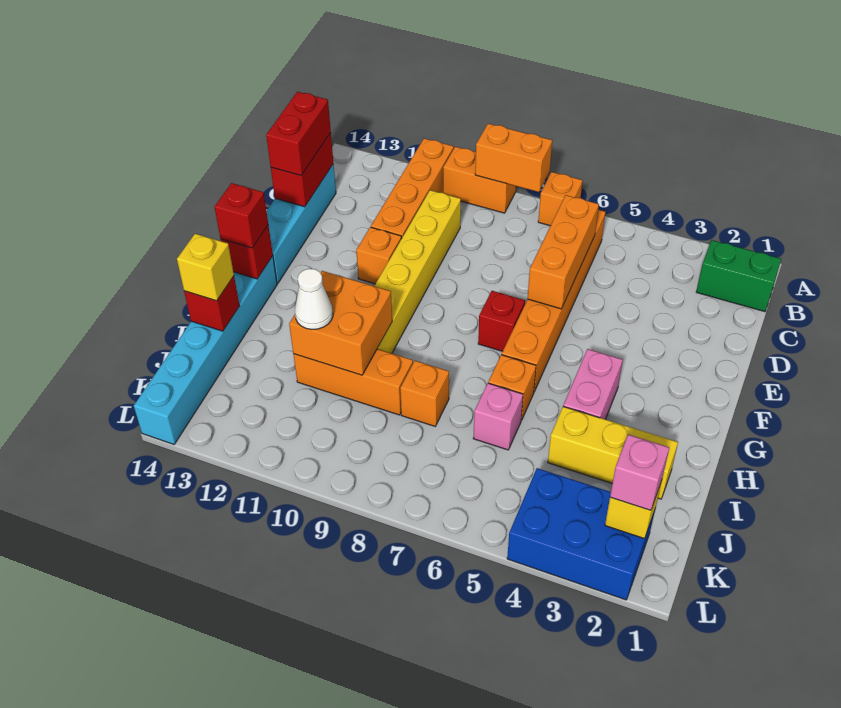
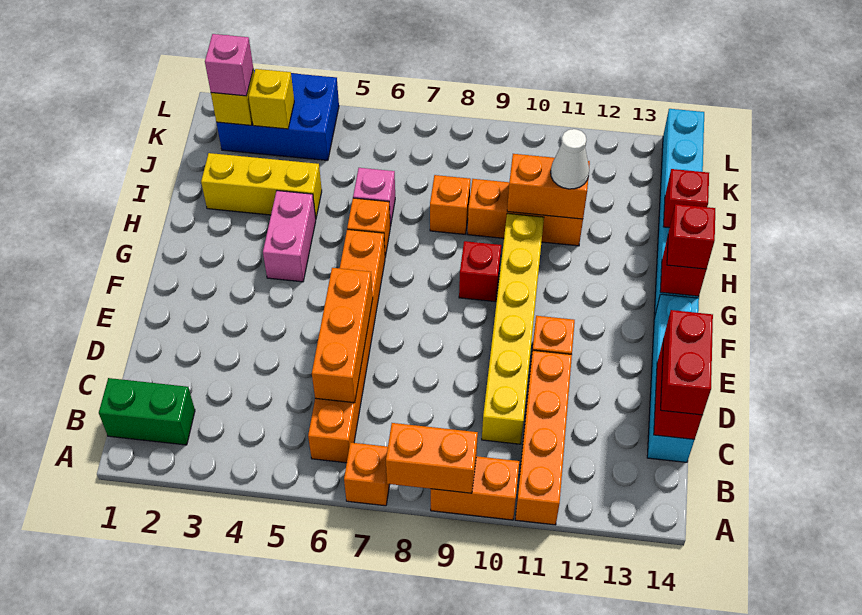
red 1x1 brick [478,291,525,351] -> red 1x1 brick moved to [459,241,501,302]
orange 2x2 brick [289,271,392,375] -> orange 1x2 brick [507,154,590,219]
yellow 1x1 brick [177,234,234,301] -> yellow 1x1 brick moved to [249,69,294,129]

